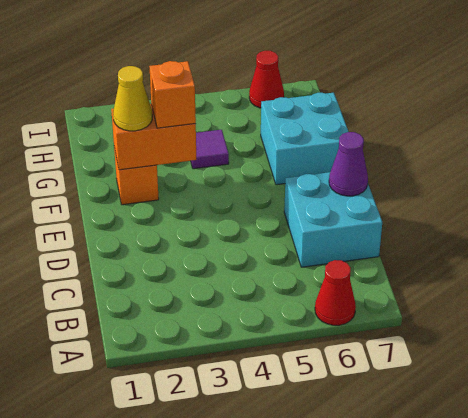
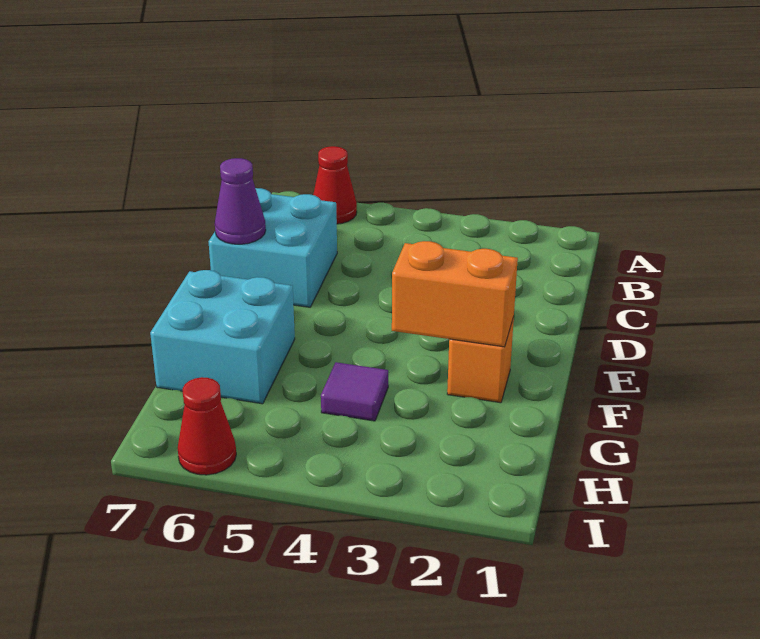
yellow 1x1 cone [113,66,152,131] -> none
orange 1x1 brick [149,61,196,128] -> none

